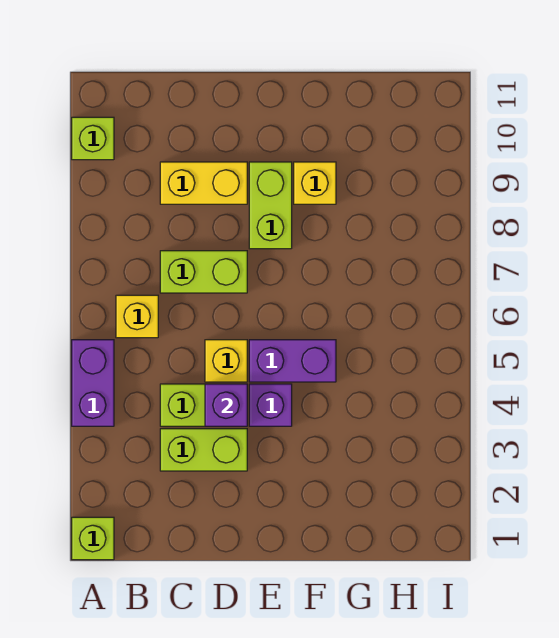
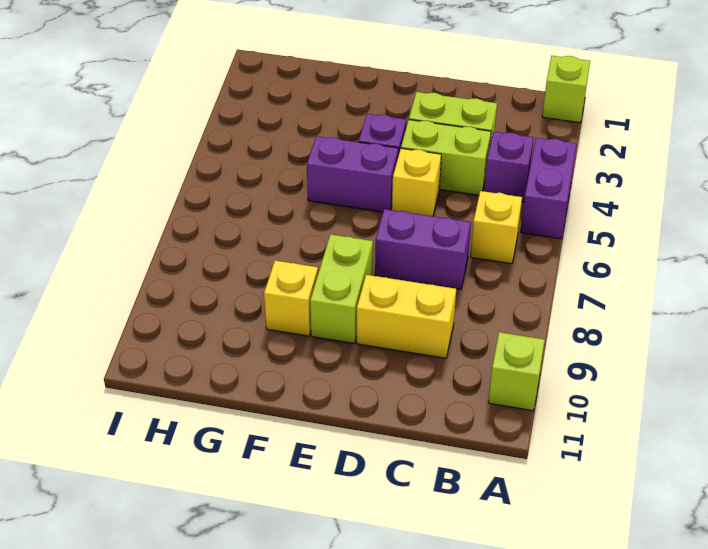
lime 1x2 brick [160,251,247,293] -> purple 1x2 brick [375,209,471,289]
purple 1x1 brick [205,384,247,426] -> purple 1x1 brick moved to [484,132,534,202]

